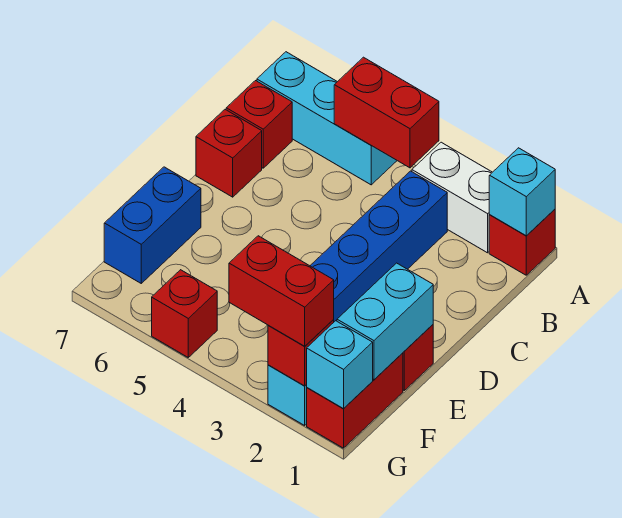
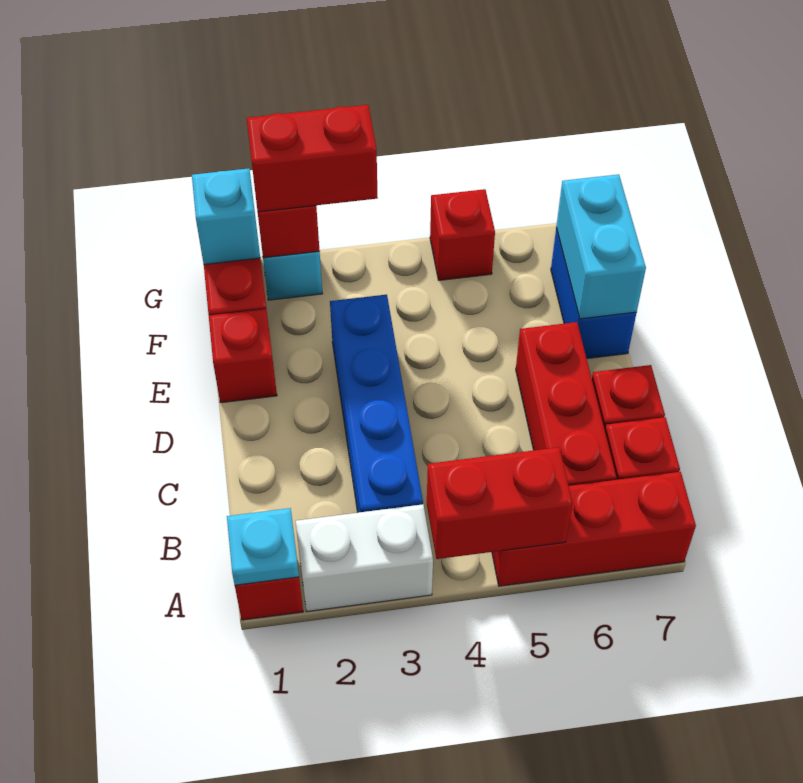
cyan 1x1 brick [489,148,555,236] -> cyan 1x1 plate [227,508,299,585]
cyan 1x3 brick [257,52,397,185] -> red 1x3 brick [492,472,696,586]
none -> red 1x3 brick [516,322,616,486]
cyan 1x2 brick [337,263,433,380] -> cyan 1x2 brick moved to [556,174,646,319]

